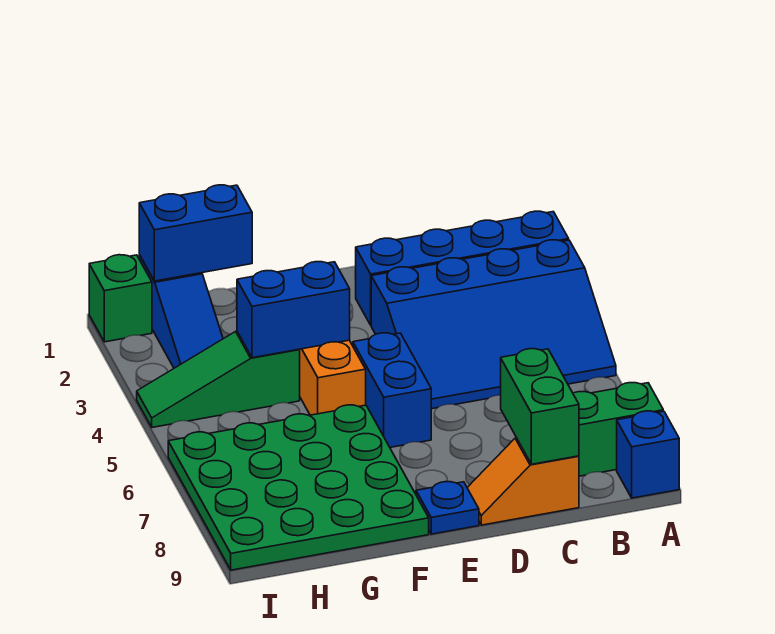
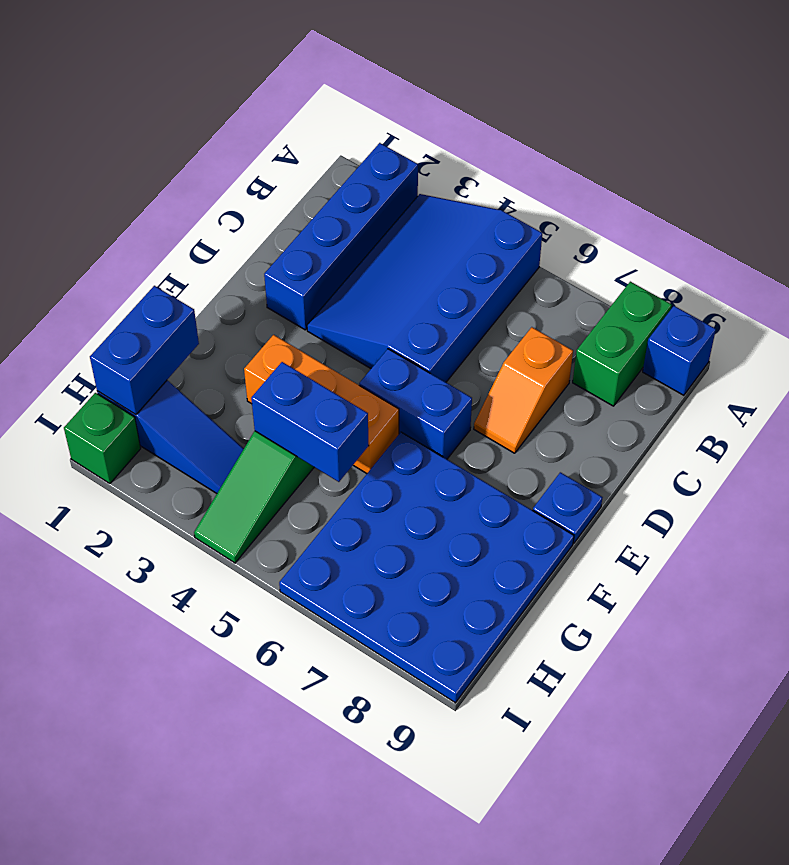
blue 3x4 slope [371,240,616,409] -> blue 3x4 slope turned to [307,194,542,382]
green 1x2 brick [501,349,579,464] -> none
orange 1x2 slope [467,438,579,525] -> orange 1x2 slope moved to [474,327,573,453]
blue 1x2 brick [237,262,350,358] -> blue 1x2 brick turned to [251,362,369,482]
green 4x4 plate [168,405,429,570] -> blue 4x4 plate [279,432,574,703]

